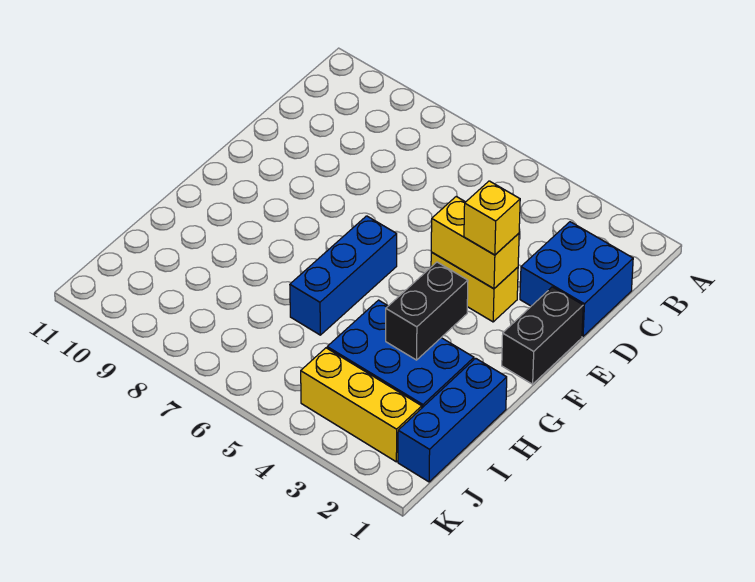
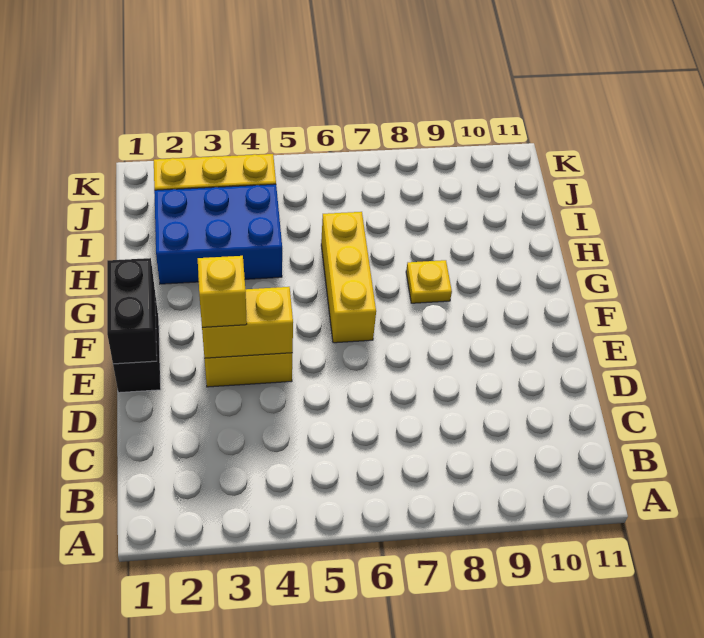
blue 2x2 brick [520,222,633,336] -> none
blue 1x3 brick [290,216,397,335] -> yellow 1x3 brick [321,212,376,343]
black 1x2 brick [386,262,468,360] -> black 1x2 brick moved to [107,258,157,364]
none -> yellow 1x1 plate [406,260,452,303]
blue 1x3 brick [398,358,507,482] -> none

